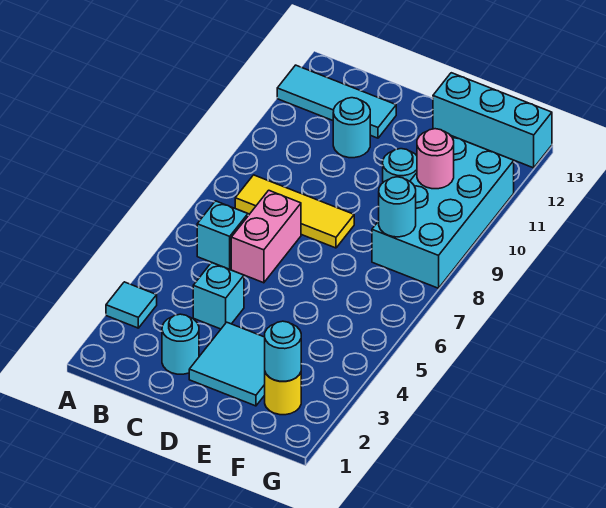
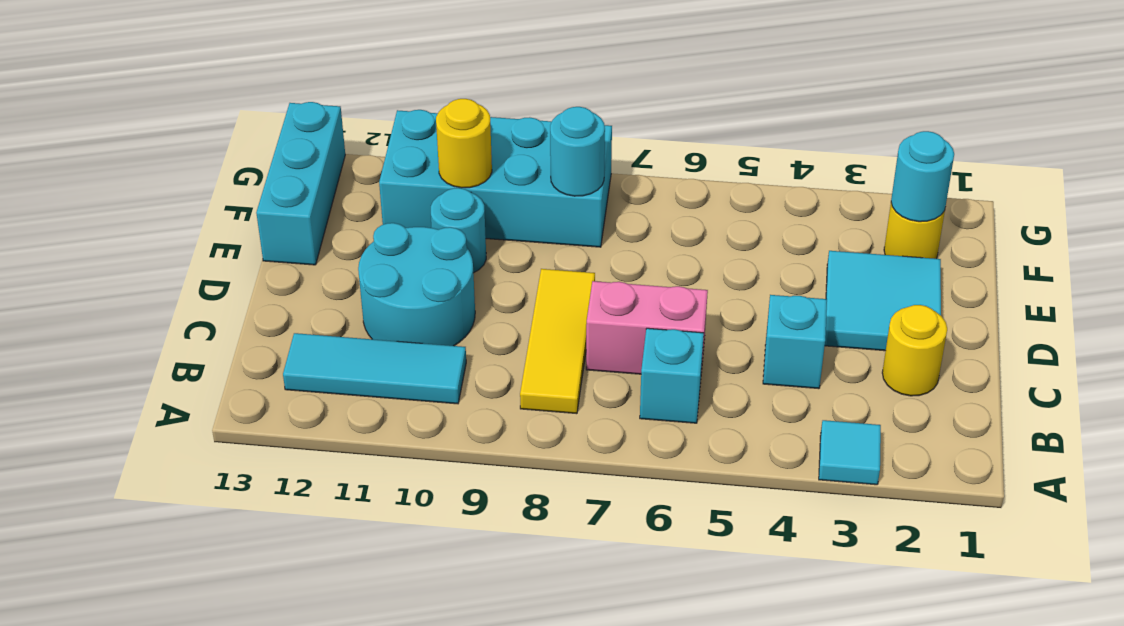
cyan 1x3 tile [277,65,396,138] -> cyan 1x3 tile turned to [283,333,466,404]
cyan 1x1 round brick [162,314,199,374] -> yellow 1x1 round brick [882,305,947,396]
cyan 1x1 round brick [333,98,370,158] -> cyan 2x2 round brick [358,223,475,346]
pink 1x1 round brick [417,129,454,189] -> yellow 1x1 round brick [436,99,492,188]

